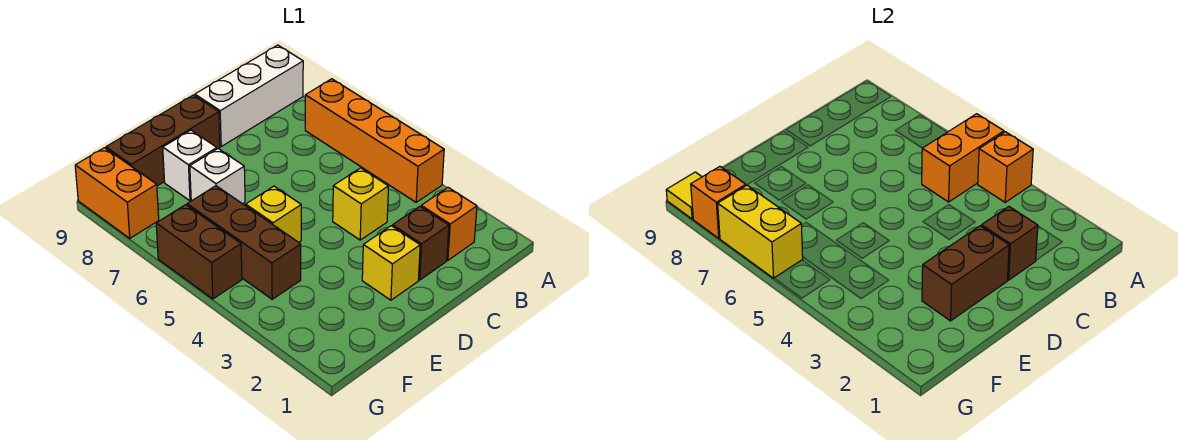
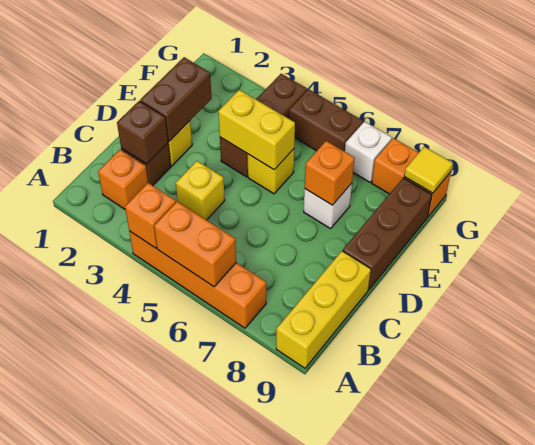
orange 1x2 brick [922,114,1004,202] -> orange 1x2 brick turned to [154,201,236,287]
white 1x3 brick [195,45,303,146] -> yellow 1x3 brick [276,251,371,368]
white 1x1 brick [163,130,217,201] -> white 1x1 brick moved to [345,122,392,182]
brown 1x3 brick [187,186,301,299] -> brown 1x3 brick turned to [220,74,307,177]
yellow 1x2 brick [718,185,803,278] -> yellow 1x2 brick moved to [218,90,295,170]
orange 1x1 brick [691,166,746,238] -> orange 1x1 brick moved to [305,141,355,205]

